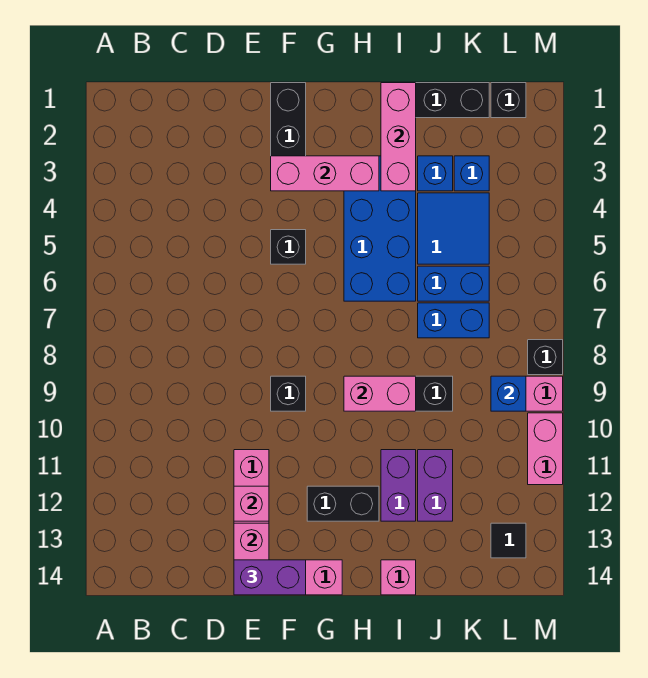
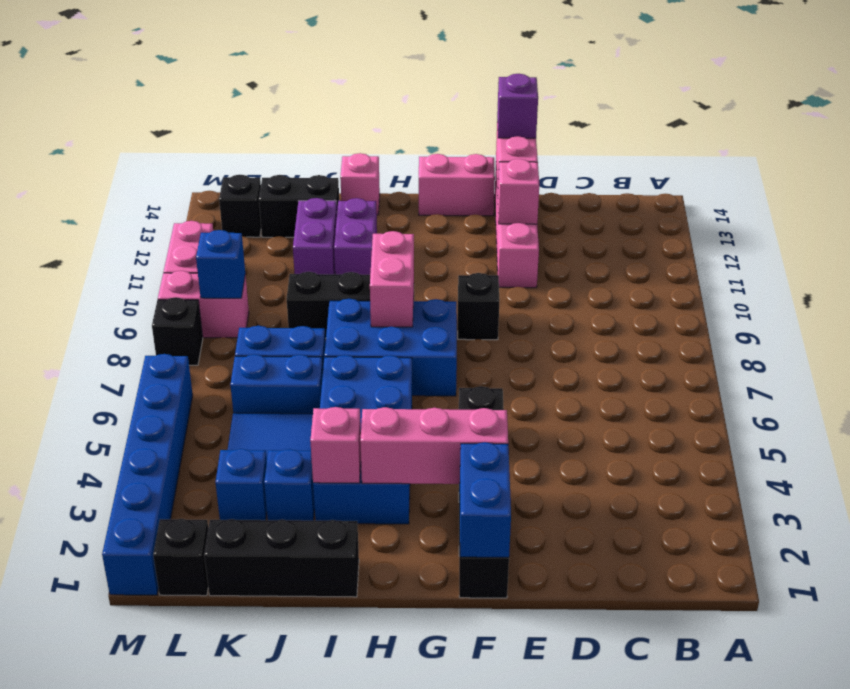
purple 1x2 brick [234,560,306,595] -> purple 1x1 brick [497,74,538,138]
none -> blue 1x2 brick [460,442,511,557]
none -> blue 2x3 brick [325,299,457,396]
black 1x2 brick [307,486,379,521] -> black 1x2 brick moved to [259,175,339,237]
pink 1x2 brick [344,376,416,411] -> pink 1x2 brick turned to [370,231,414,327]
pink 1x3 brick [381,83,416,191] -> pink 1x1 brick [310,407,361,483]
black 1x1 tile [491,523,526,558] -> black 1x1 brick [219,175,261,237]
none -> blue 1x6 brick [102,354,193,595]

